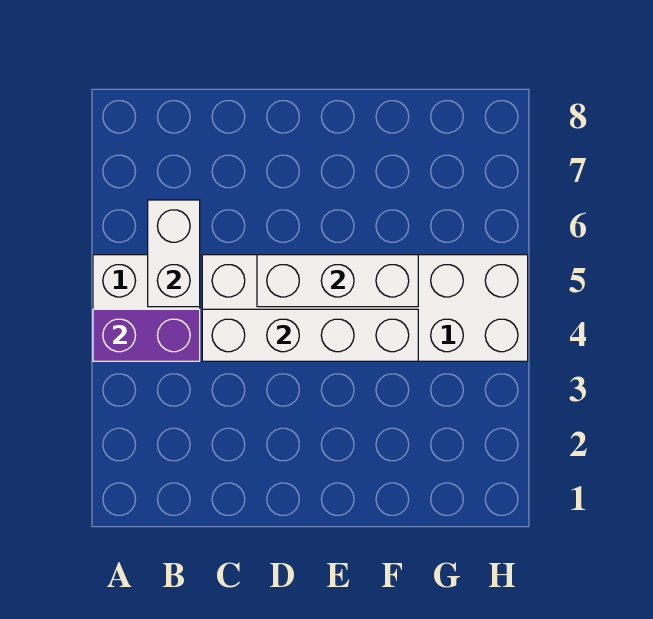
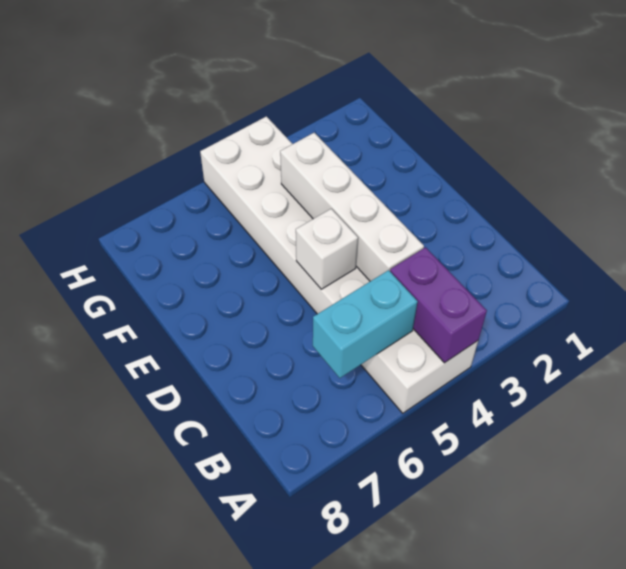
white 1x2 brick [148,200,200,307] -> cyan 1x2 brick [313,270,418,378]
white 1x3 brick [257,255,418,307] -> white 1x1 brick [296,209,358,289]

